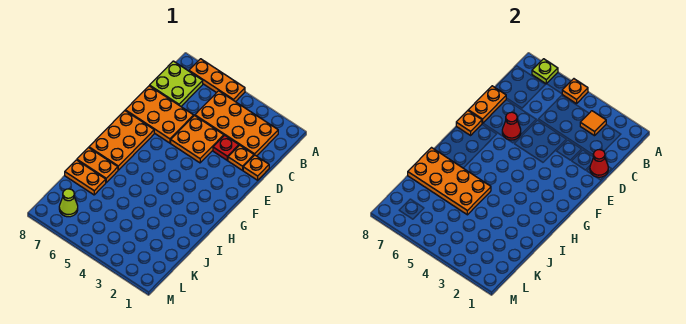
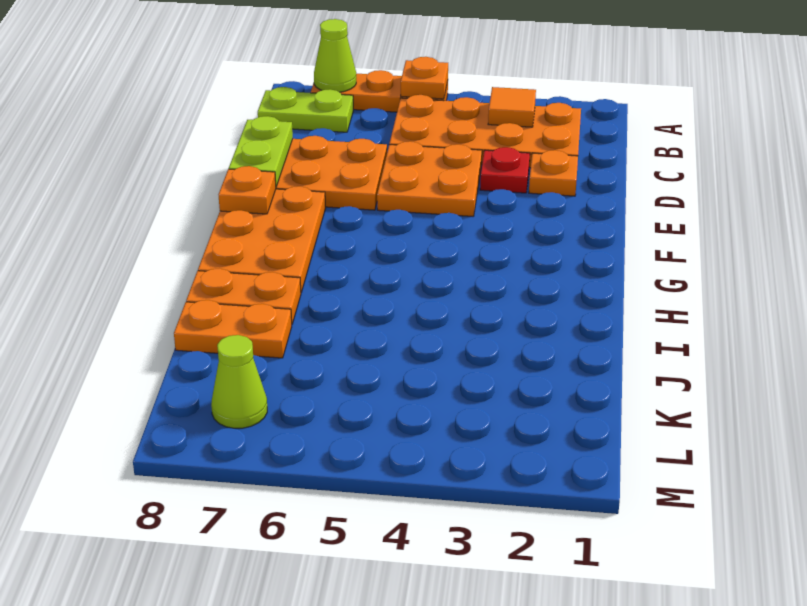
lime 1x1 plate [532,59,558,84] -> lime 1x1 cone [314,19,356,92]
lime 2x2 plate [150,61,203,106] -> lime 1x2 plate [258,87,353,132]
orange 1x1 plate [243,155,269,180] -> none
red 1x1 cone [590,150,608,177] -> none
orange 1x2 plate [468,86,506,123] -> lime 1x2 plate [229,116,293,186]
red 1x1 cone [502,112,521,140] -> none
orange 2x4 plate [408,148,491,215] -> none

